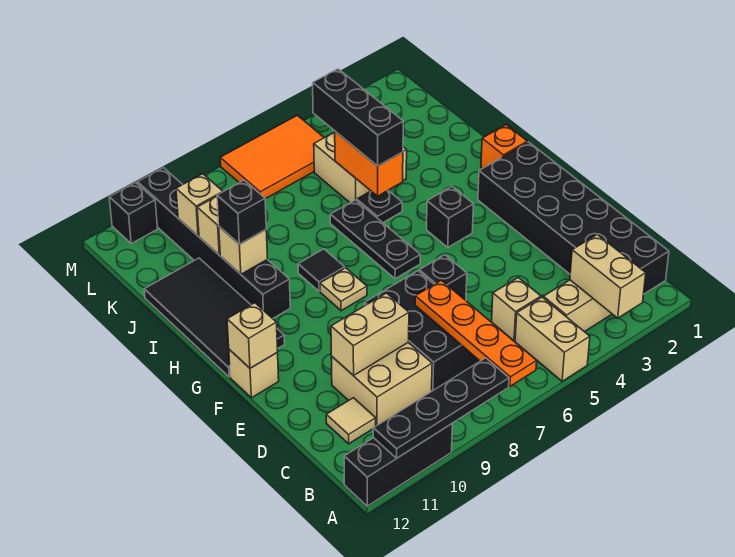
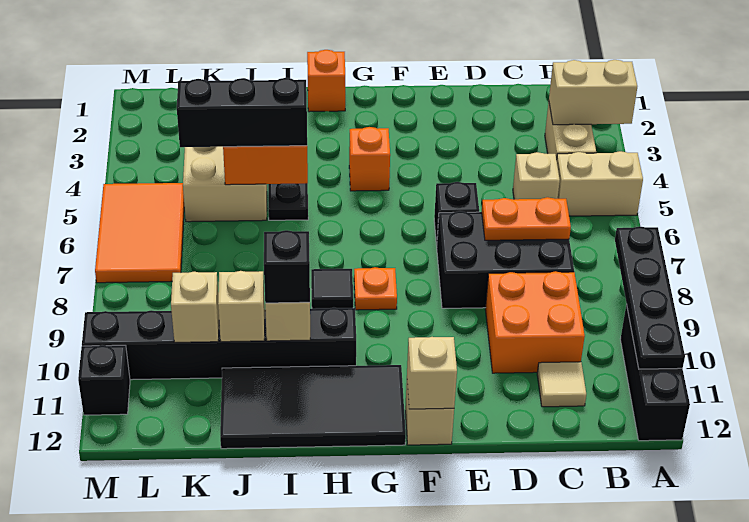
orange 1x4 plate [415,280,537,386] -> orange 1x2 plate [482,197,571,240]
black 2x6 brick [478,142,669,294] -> none
tan 2x2 brick [331,342,432,426] -> orange 2x2 brick [485,271,585,373]
tan 1x2 brick [331,293,409,376] -> none
black 1x1 brick [427,187,474,247] -> orange 1x1 brick [349,127,390,191]
black 1x3 plate [330,200,420,279] -> none
tan 1x1 plate [320,268,367,311] -> orange 1x1 plate [354,267,397,310]

